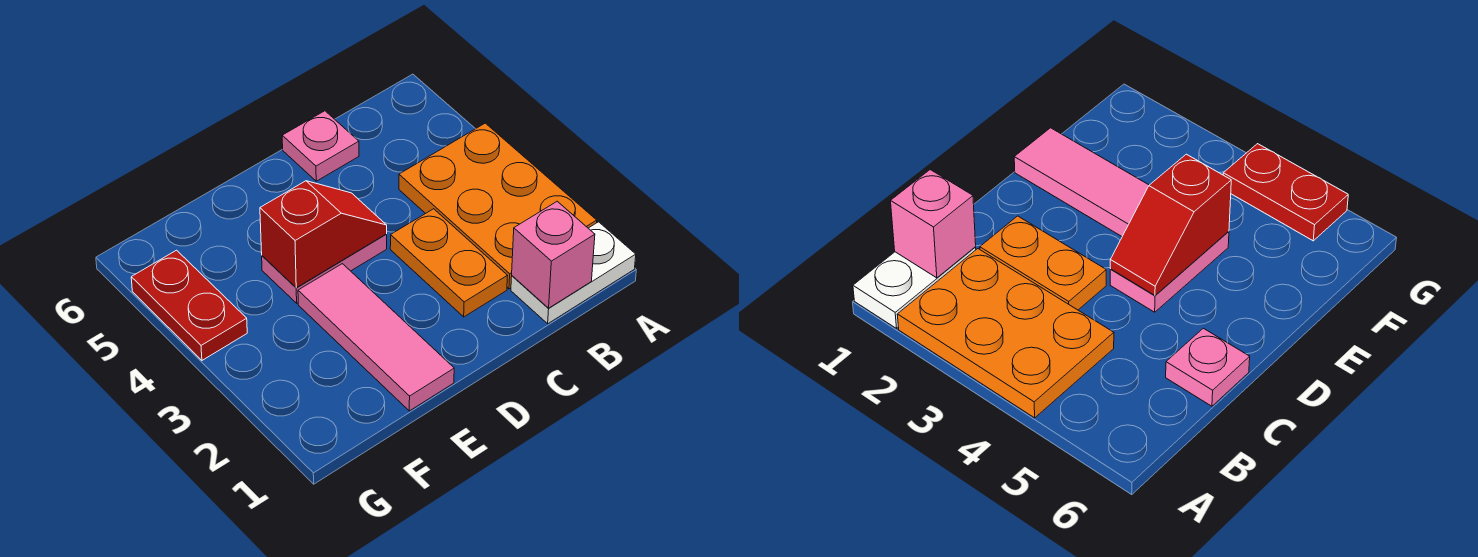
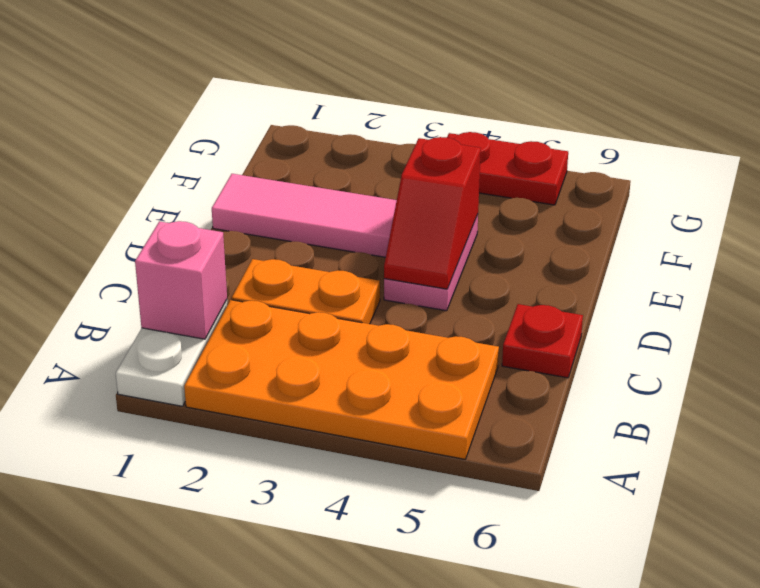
orange 2x3 plate [399,123,597,289] -> orange 2x4 plate [184,300,499,459]
pink 1x1 plate [282,111,359,181] -> red 1x1 plate [502,304,583,378]

